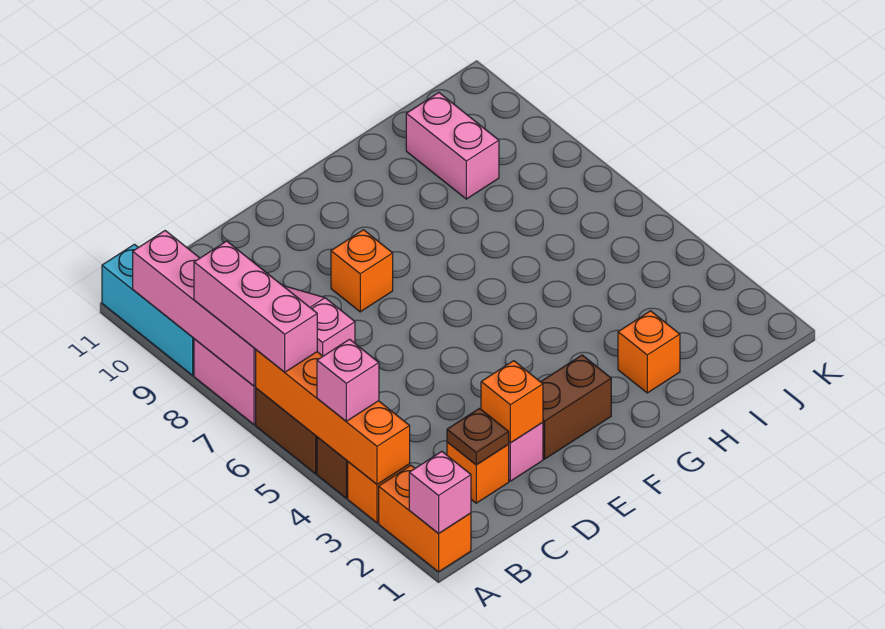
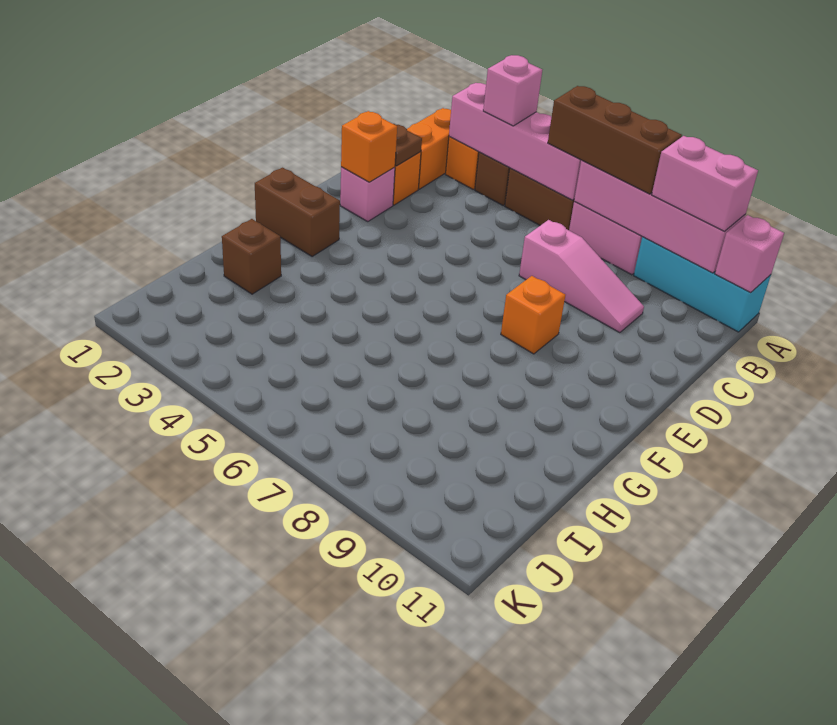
orange 1x2 brick [379,465,471,572] -> orange 1x2 brick turned to [407,108,451,189]
pink 1x1 brick [409,451,471,533] -> pink 1x1 brick moved to [715,215,784,293]
orange 1x4 brick [256,350,410,484] -> pink 1x4 brick [449,83,581,200]
pink 1x3 brick [194,241,317,372] -> brown 1x3 brick [548,86,682,194]
brown 1x2 brick [541,355,611,459] -> brown 1x2 brick turned to [255,168,340,257]
orange 1x1 brick [618,311,680,393] -> brown 1x1 brick [222,219,281,294]
pink 1x2 brick [406,93,499,199] -> pink 1x2 brick moved to [652,136,758,232]

